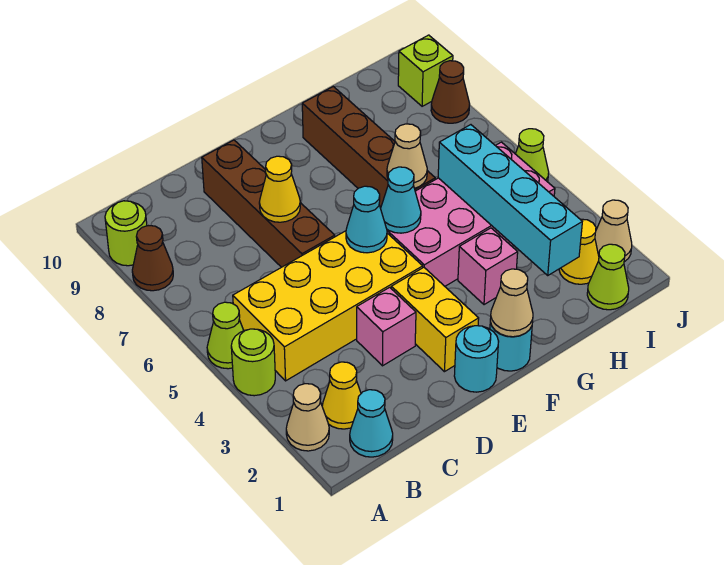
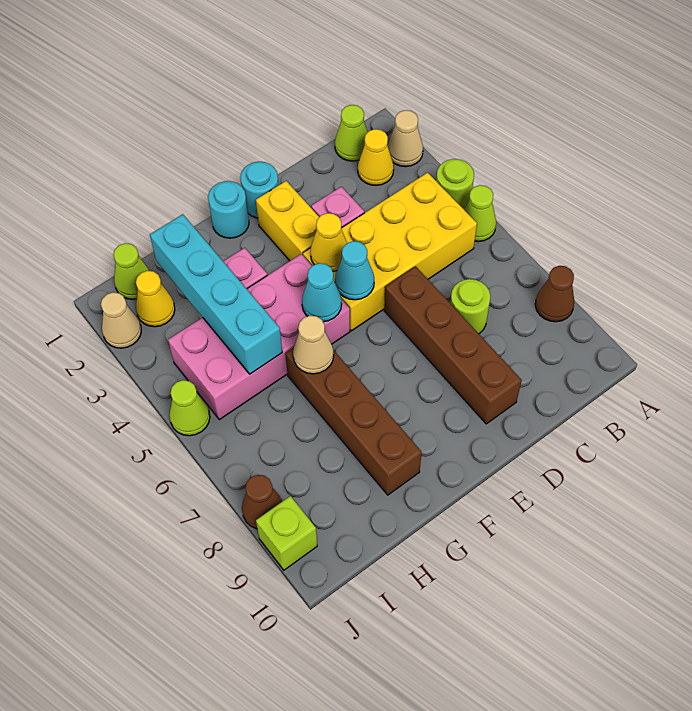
lime 1x1 round brick [105,201,147,266] -> lime 1x1 round brick moved to [450,279,490,334]
cyan 1x1 cone [350,390,393,457] -> lime 1x1 cone [335,105,368,161]
yellow 1x1 cone [259,156,300,222] -> yellow 1x1 cone moved to [310,213,347,271]
tan 1x1 cone [490,269,533,337] -> none

